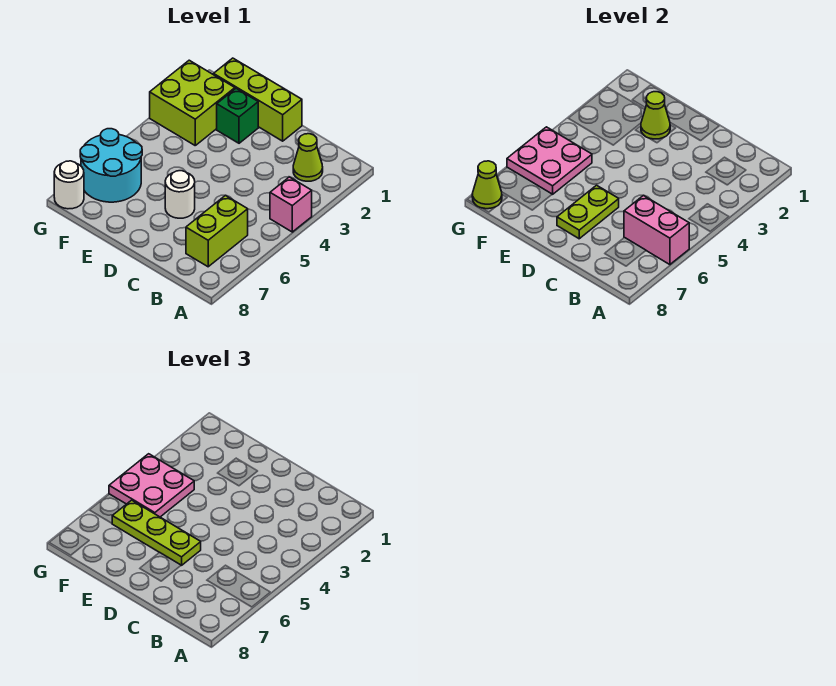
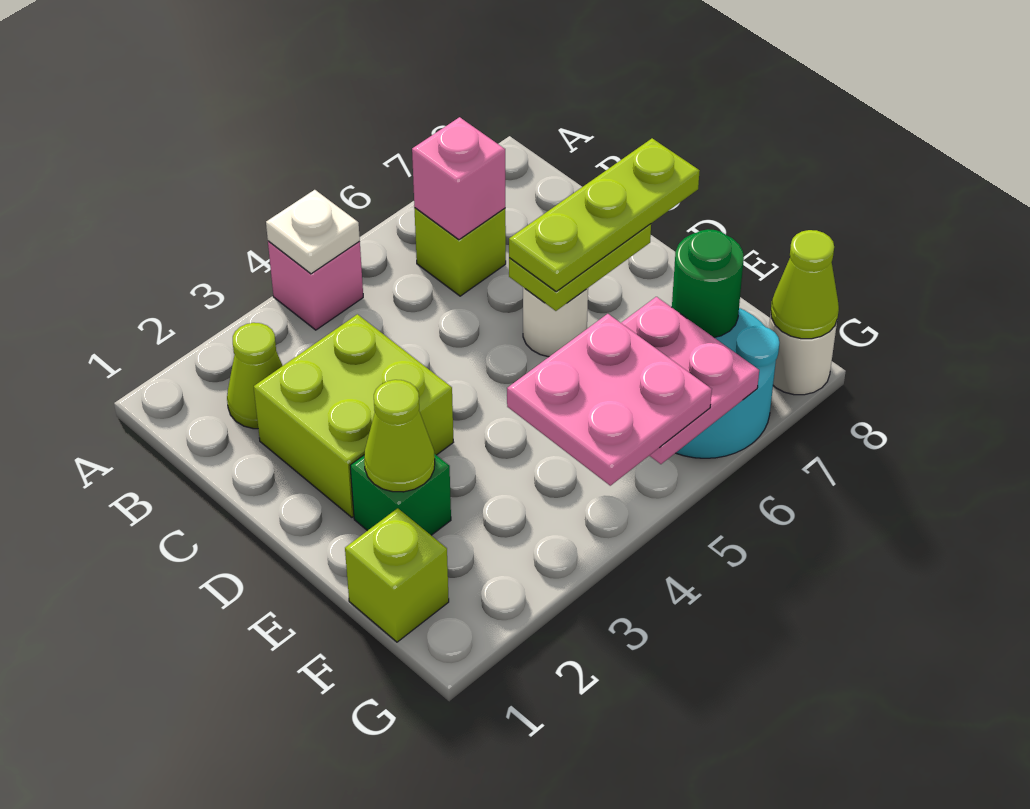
none -> white 1x1 plate [266,190,360,274]
pink 1x2 brick [624,195,689,265] -> pink 1x1 brick [412,117,505,240]
lime 1x2 brick [186,195,248,267] -> lime 1x1 brick [414,208,506,296]
lime 1x3 brick [213,58,302,141] -> lime 1x1 brick [345,508,449,642]
lime 1x3 plate [112,500,201,565] -> lime 1x3 plate turned to [509,138,700,291]
lime 2x2 brick [150,60,235,145] -> lime 2x2 brick moved to [254,314,453,517]
none -> green 1x1 round brick [672,229,744,337]

